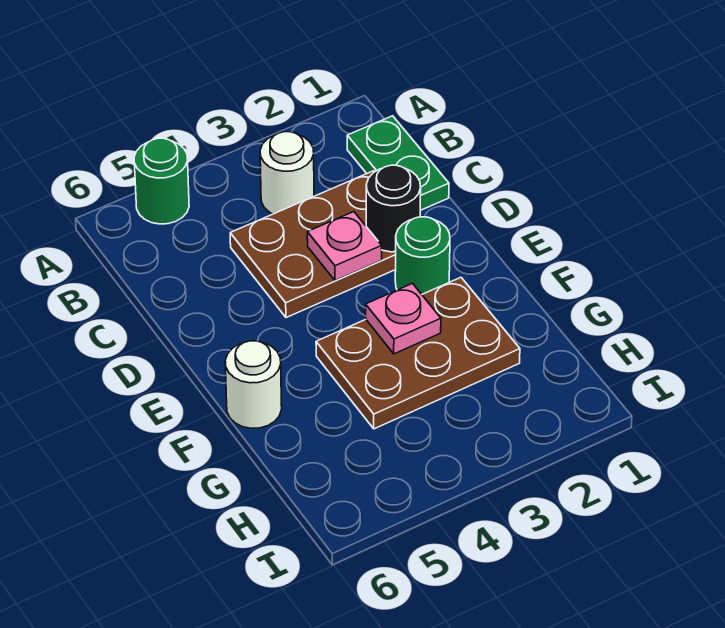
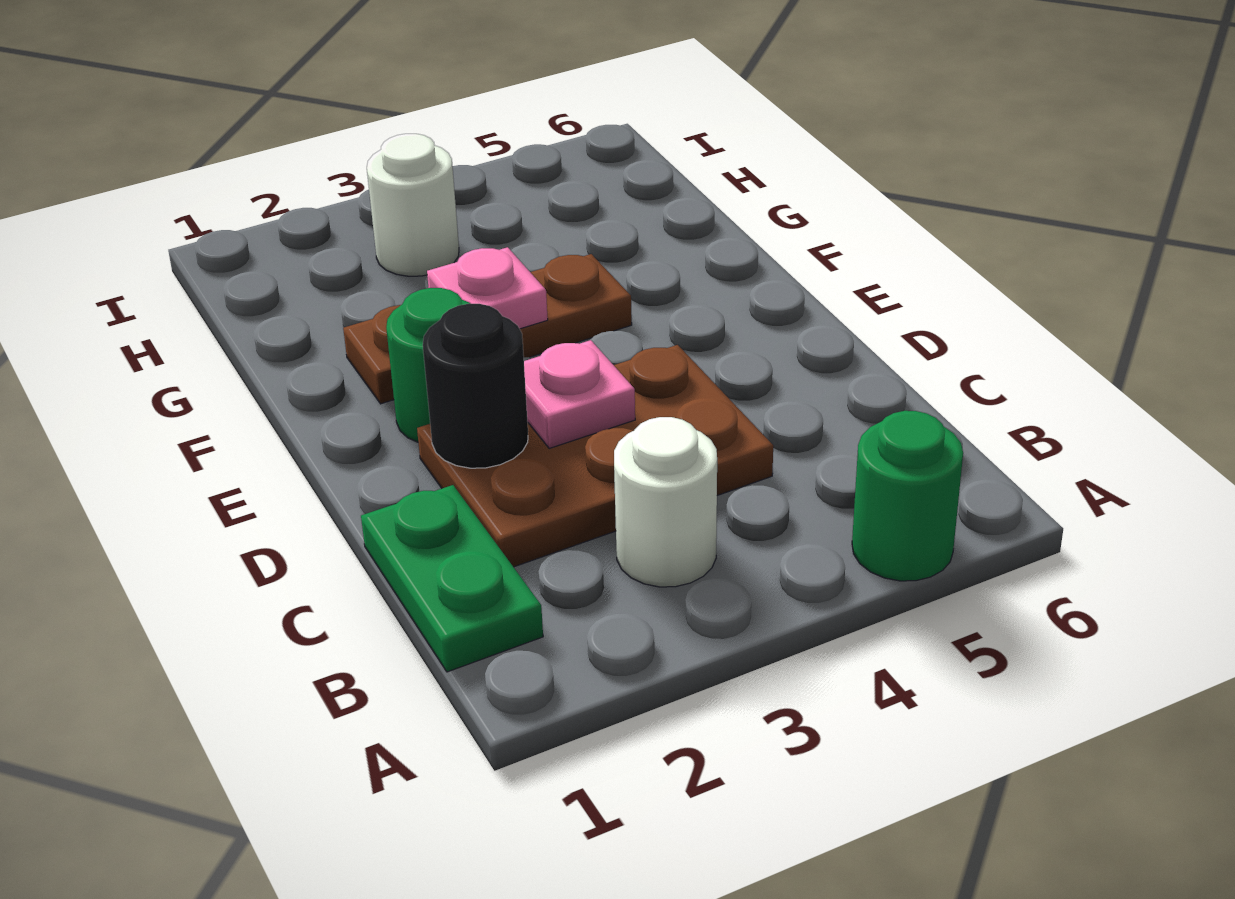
brown 2x3 plate [316,277,520,429] -> brown 1x3 plate [343,254,632,404]
white 1x1 round brick [225,341,282,428] -> white 1x1 round brick moved to [367,134,459,276]

